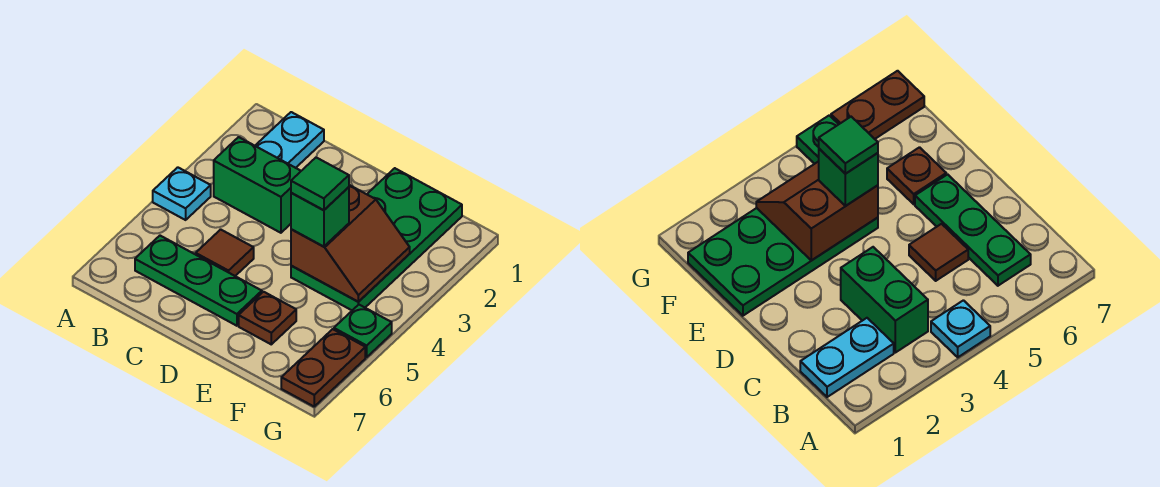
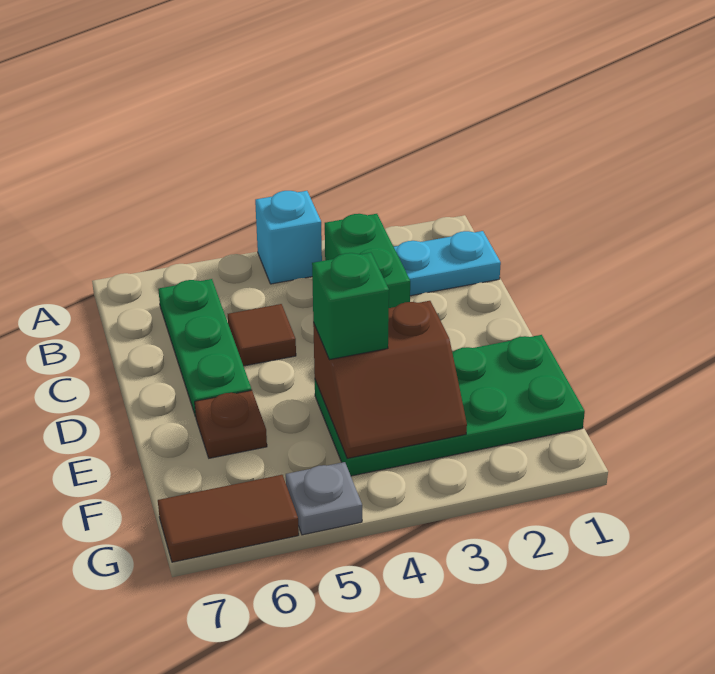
cyan 1x1 plate [153,167,211,220] -> cyan 1x1 brick [255,191,322,284]
green 1x1 tile [291,157,349,210] -> none
green 1x1 plate [334,305,392,357] -> grey 1x1 plate [286,462,362,535]
brown 1x2 plate [281,329,365,406] -> brown 1x2 tile [158,475,299,562]

